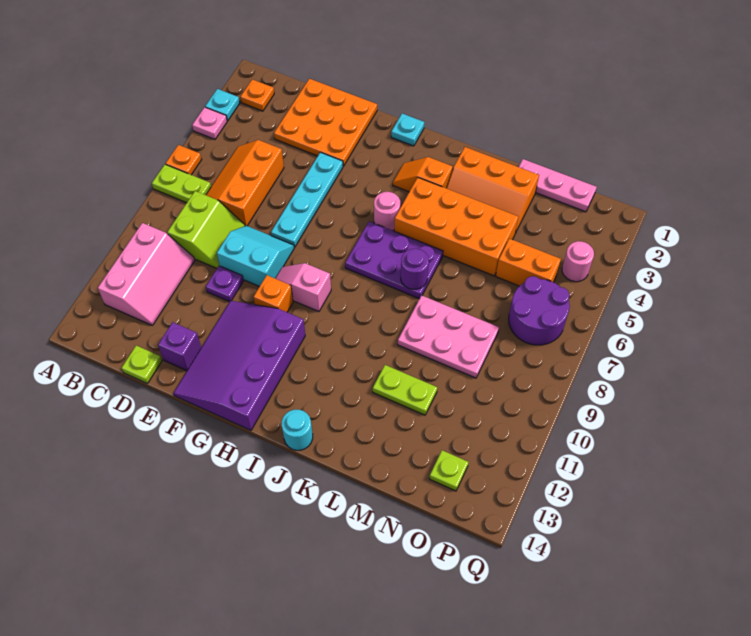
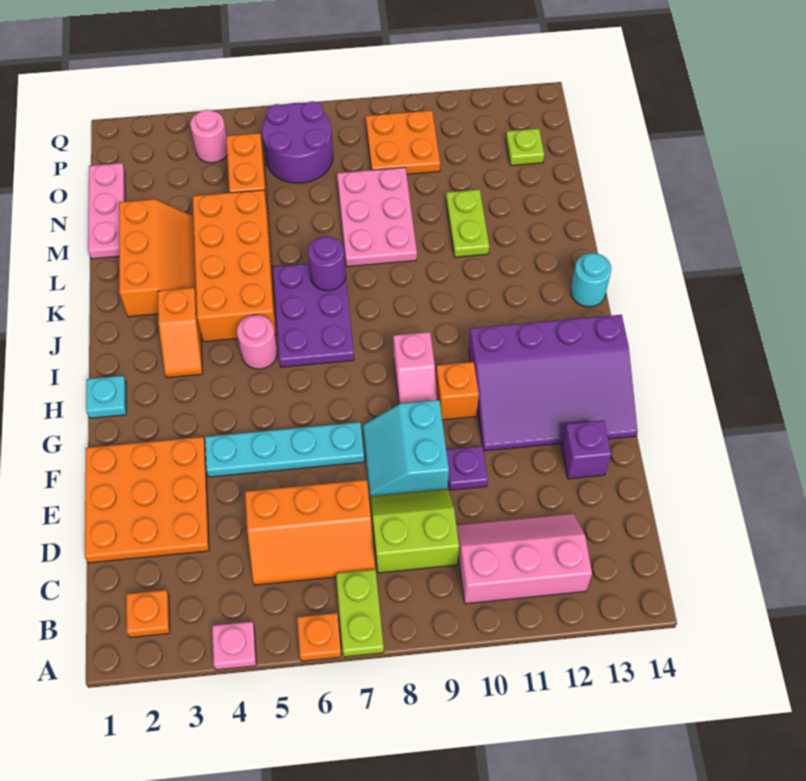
cyan 1x1 plate [205,89,240,121] -> none
lime 1x1 plate [122,345,162,383] -> none
none -> orange 2x2 plate [366,110,440,174]

